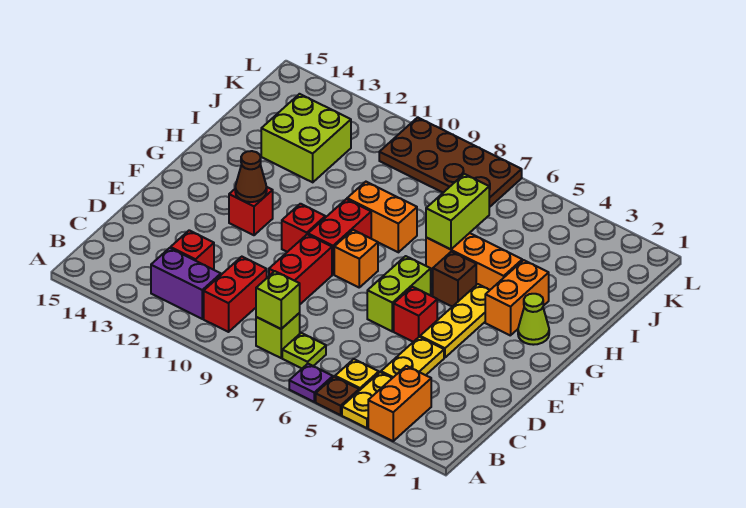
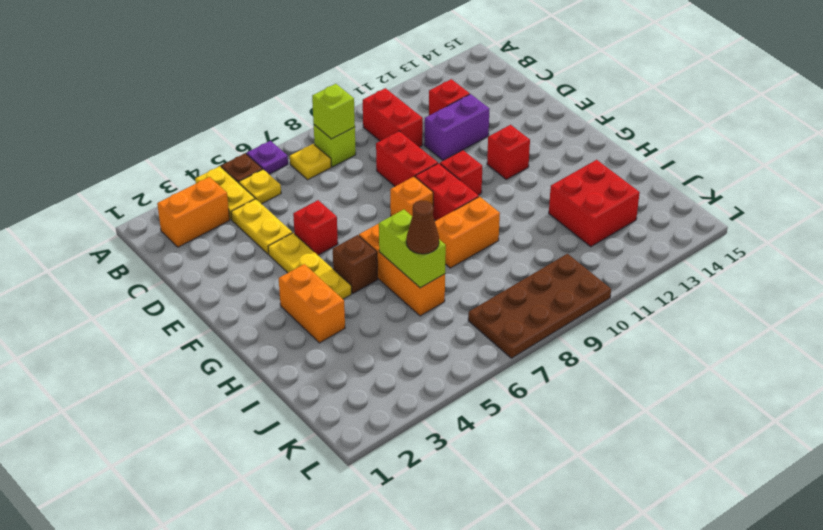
orange 1x2 brick [368,366,431,441] -> orange 1x2 brick turned to [157,177,230,247]
lime 1x1 plate [282,333,326,368] -> yellow 1x1 plate [290,144,331,180]
purple 1x2 brick [151,248,221,319] -> purple 1x2 brick moved to [424,94,489,160]
lime 1x2 brick [367,256,431,331] -> none
brown 1x1 cone [235,151,267,202] -> brown 1x1 cone moved to [406,200,439,254]
lime 1x1 cone [518,294,549,345] -> none
orange 1x3 brick [426,233,522,290] -> orange 1x3 brick turned to [359,224,445,316]
lime 2x2 brick [261,94,351,182] -> red 2x2 brick [549,160,640,247]

